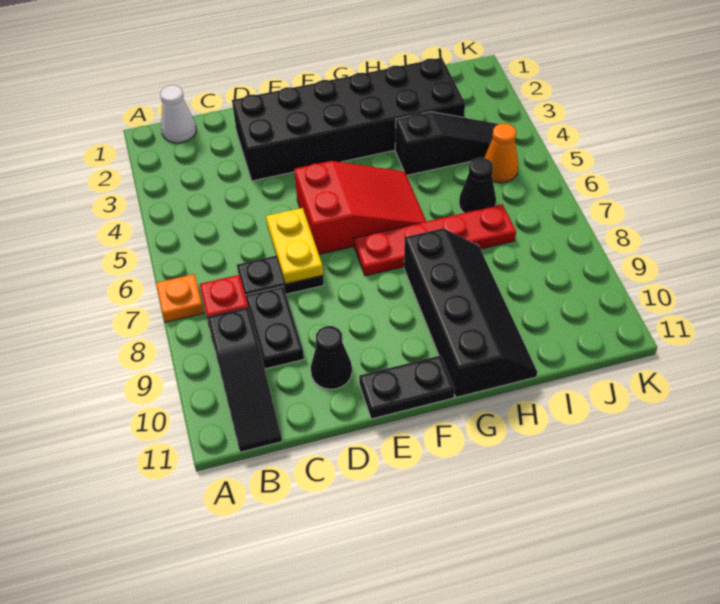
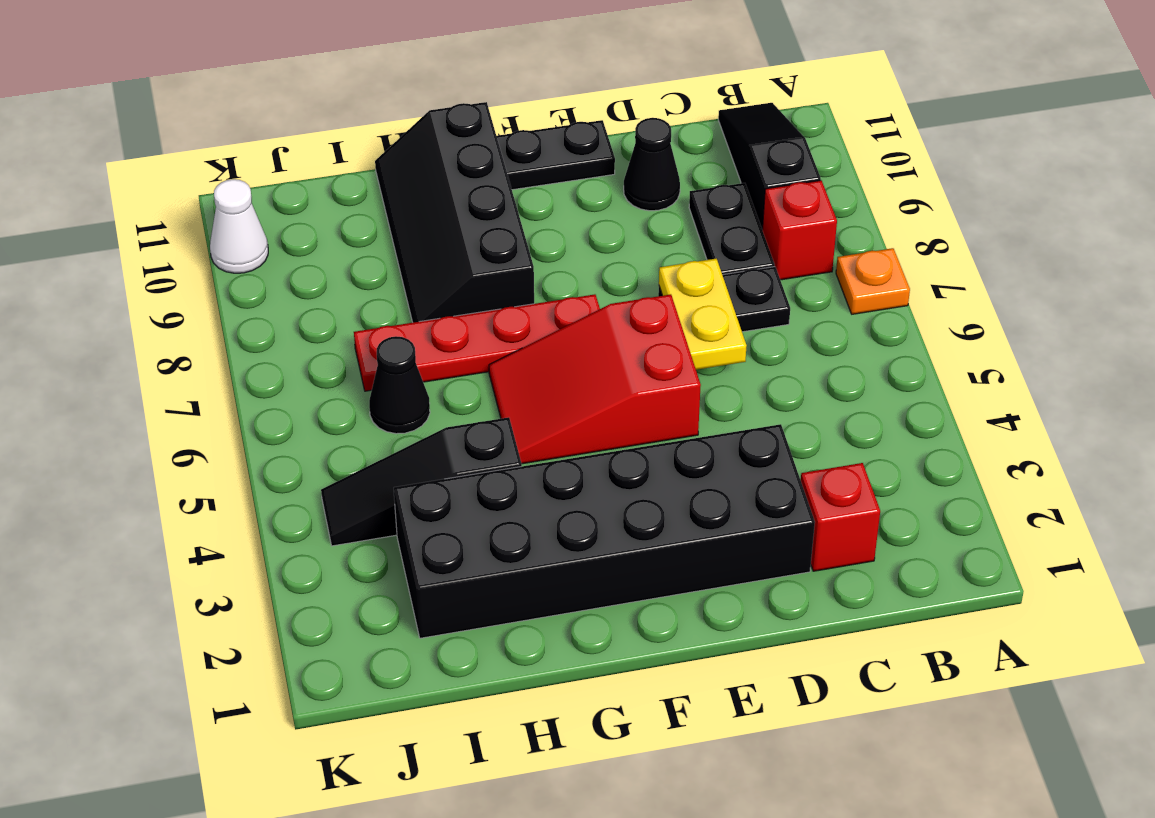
white 1x1 cone [160,85,196,143] -> white 1x1 cone moved to [210,179,268,273]
none -> red 1x1 brick [801,463,880,571]
orange 1x1 cone [485,124,518,183] -> none

